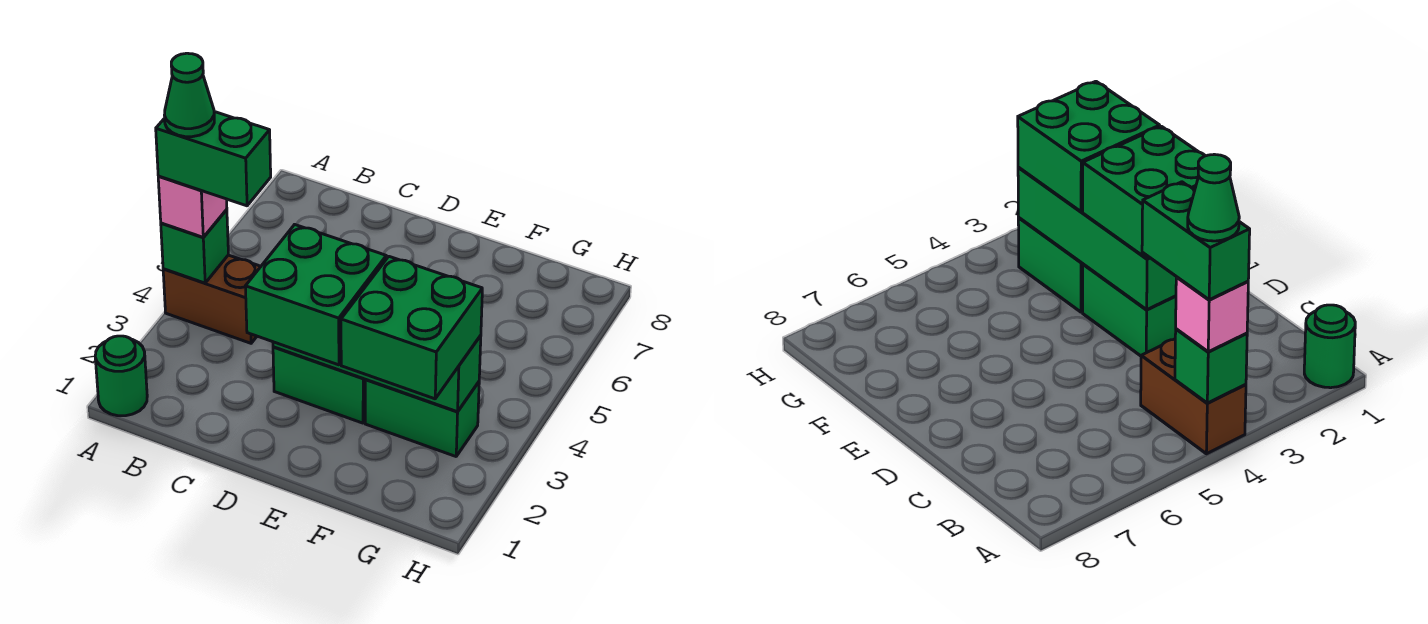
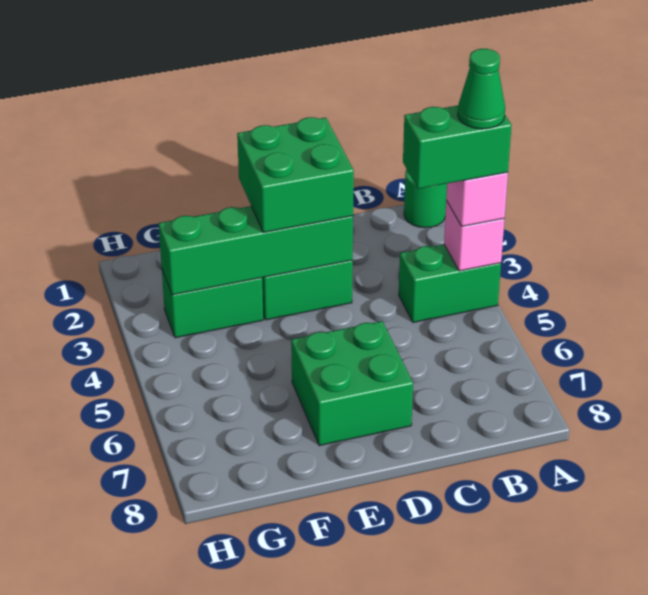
brown 1x2 brick [163,255,261,343] -> green 1x2 brick [399,245,501,322]
green 1x1 brick [161,210,228,283] -> pink 1x1 brick [444,200,504,271]
green 2x2 brick [341,257,482,399] -> green 2x2 brick moved to [291,321,413,446]

